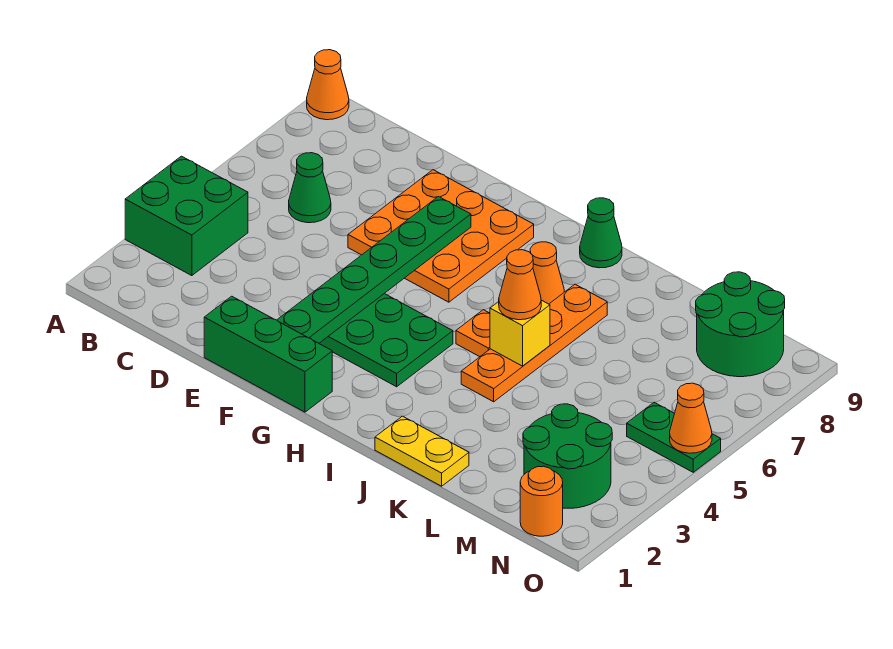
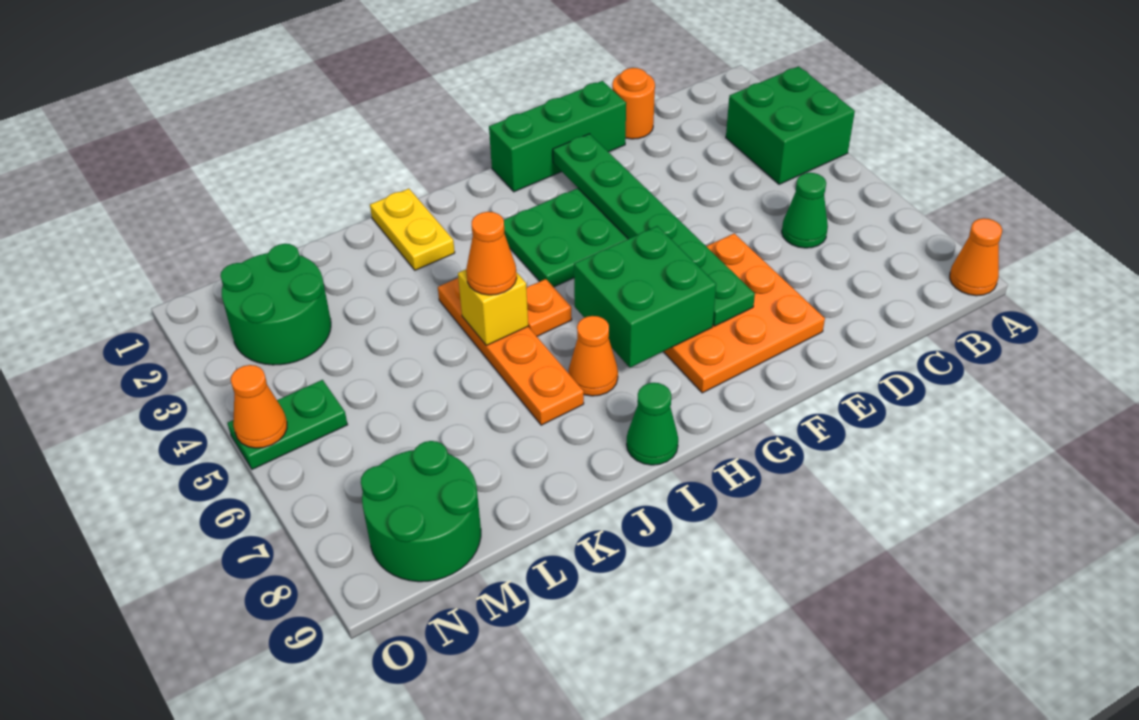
none -> green 2x2 brick [574,226,716,368]
yellow 1x2 plate [375,416,469,486] -> yellow 1x2 plate turned to [370,189,455,270]
orange 1x1 round brick [520,466,563,536] -> orange 1x1 round brick moved to [612,68,655,139]

